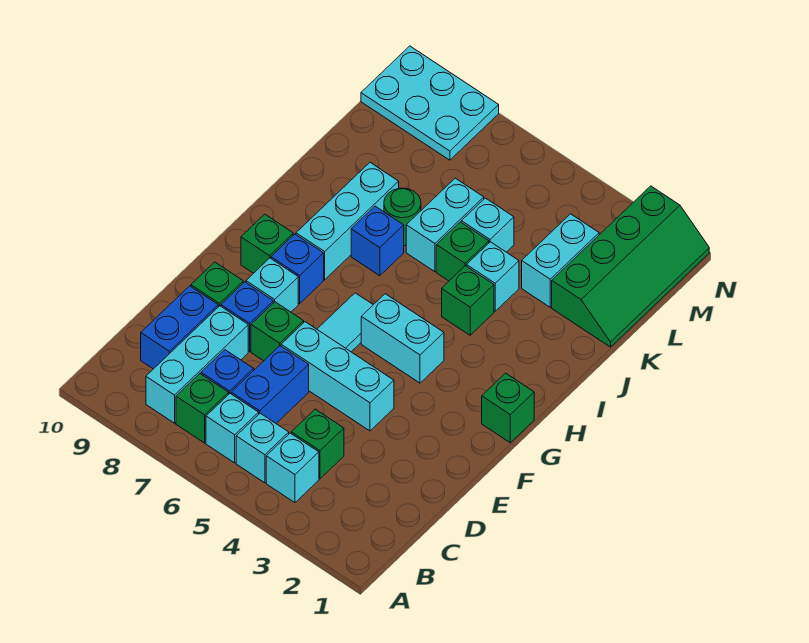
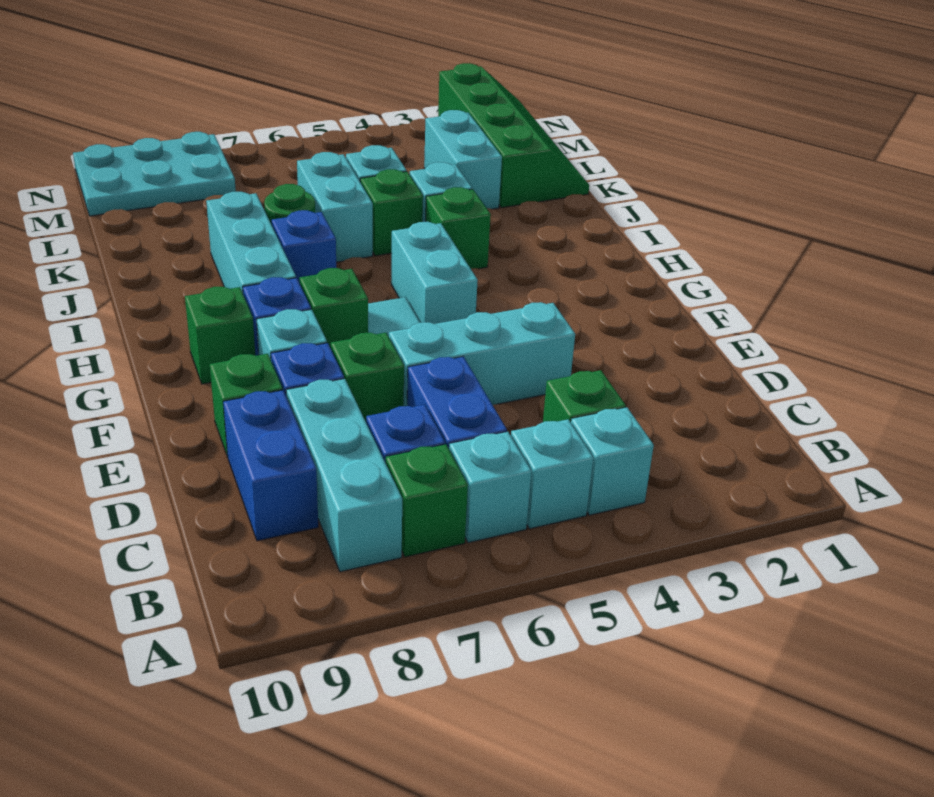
green 1x1 brick [482,373,534,443] -> green 1x1 brick moved to [299,268,368,348]
cyan 1x2 brick [361,294,444,383] -> cyan 1x2 brick turned to [391,222,478,324]

